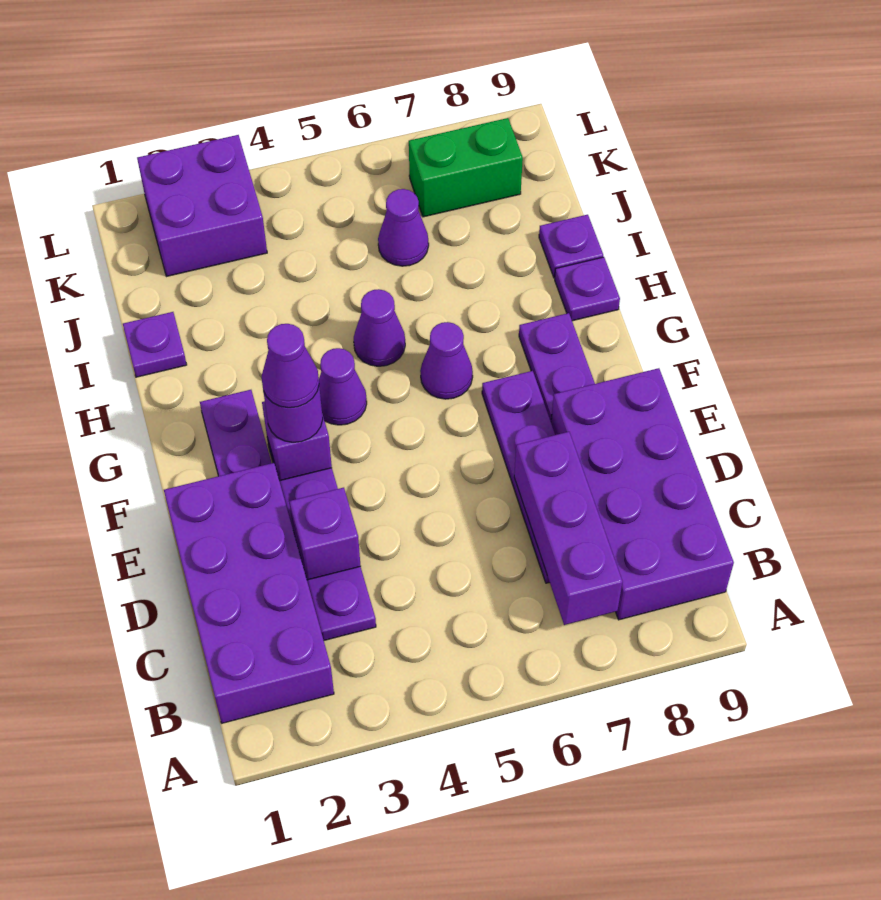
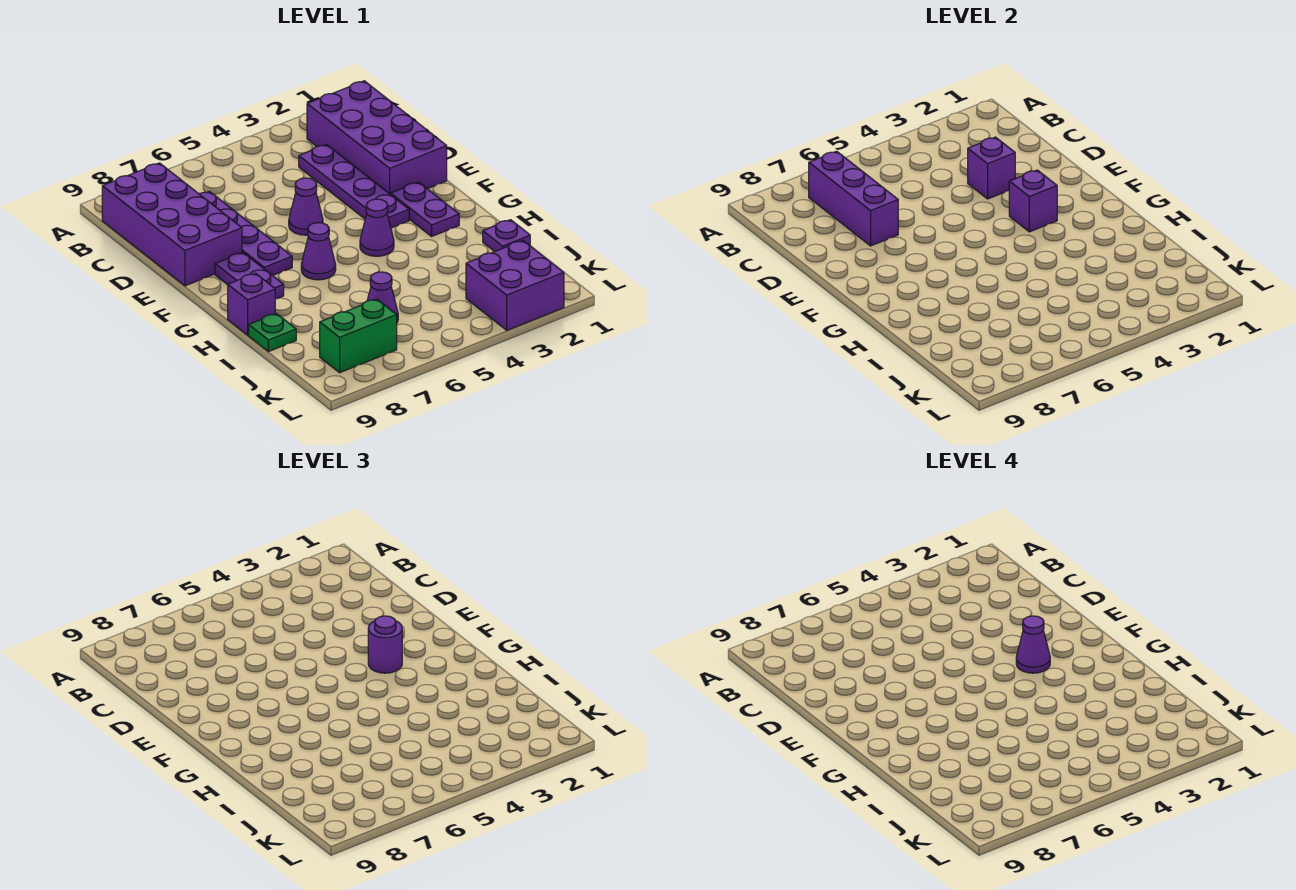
purple 1x1 cone [354,289,405,366] -> purple 1x1 cone moved to [289,178,323,235]
purple 1x1 plate [555,257,620,321] -> purple 1x1 brick [228,273,275,335]
purple 1x1 plate [539,215,603,278] -> green 1x1 plate [249,314,296,352]

